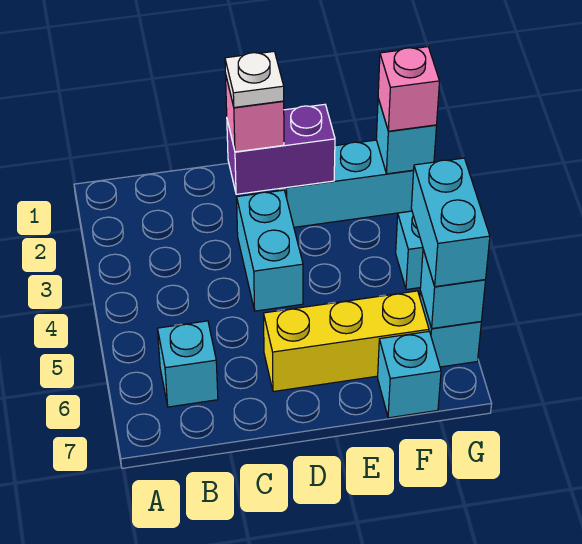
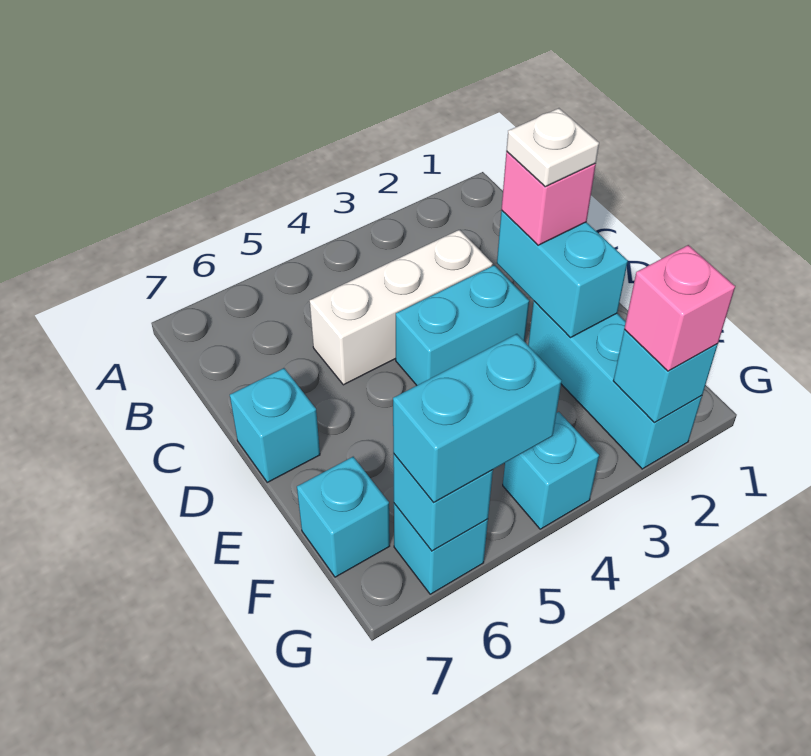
cyan 1x1 brick [157,321,218,407] -> cyan 1x1 brick moved to [230,368,320,482]
none -> white 1x3 brick [310,230,493,385]
purple 1x2 brick [227,104,335,194] -> cyan 1x2 brick [497,211,628,338]
yellow 1x3 brick [263,291,429,392] -> none

